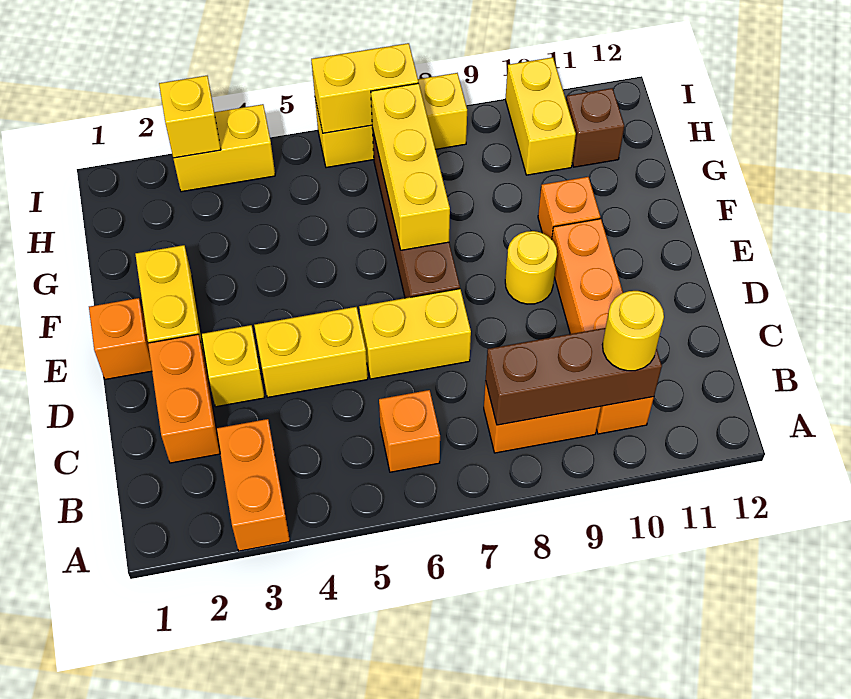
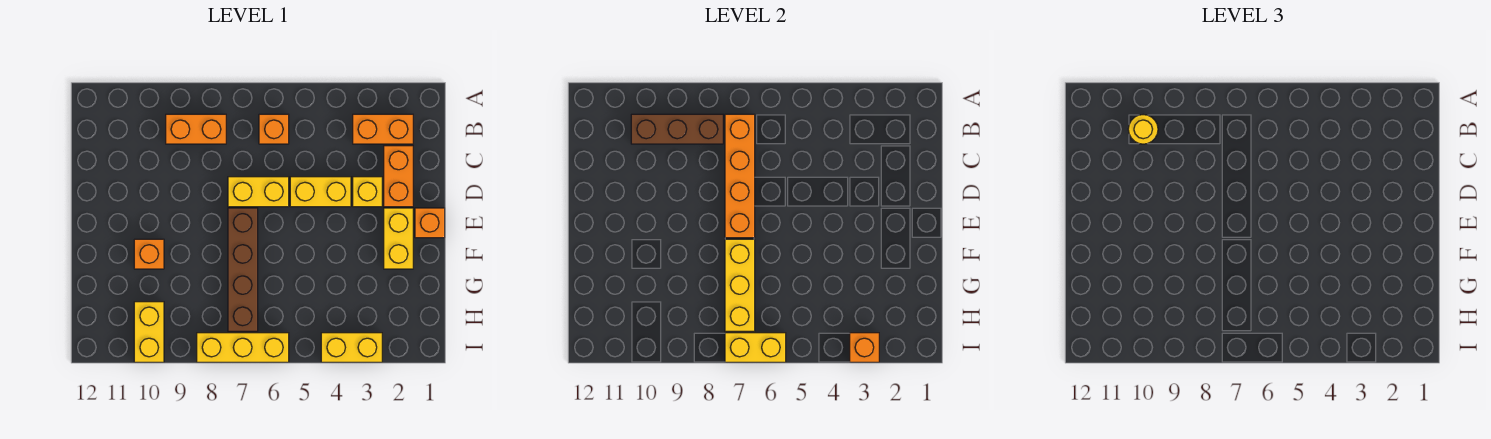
orange 1x2 brick [216,419,290,551] -> orange 1x2 brick turned to [353,114,413,144]
orange 1x4 brick [552,219,654,434] -> orange 1x4 brick moved to [725,114,755,238]
yellow 1x1 round brick [505,231,557,304] -> none
brown 1x1 brick [566,88,624,167] -> none
yellow 1x1 brick [159,76,221,158] -> orange 1x1 brick [850,333,879,362]

